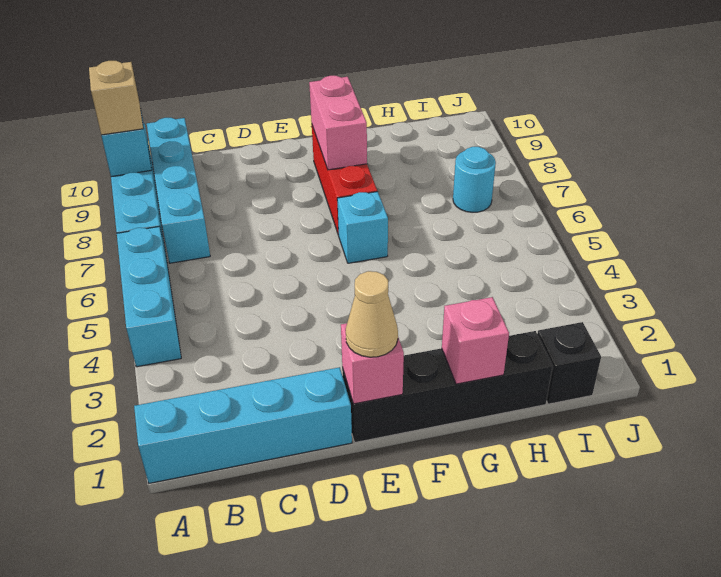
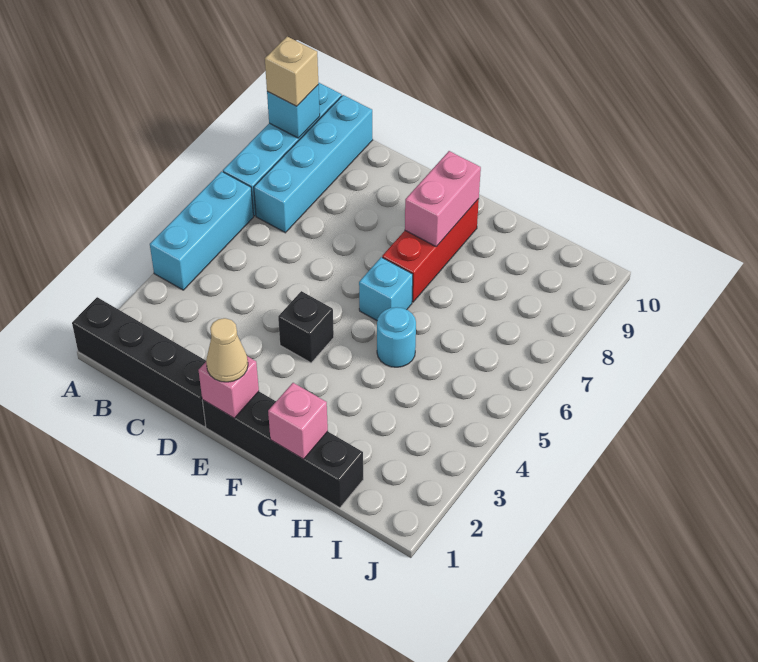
cyan 1x4 brick [134,367,352,483] -> black 1x4 brick [72,297,206,427]
black 1x1 brick [537,322,601,404] -> black 1x1 brick moved to [278,291,334,363]
cyan 1x1 round brick [453,147,496,212] -> cyan 1x1 round brick moved to [377,307,416,367]

